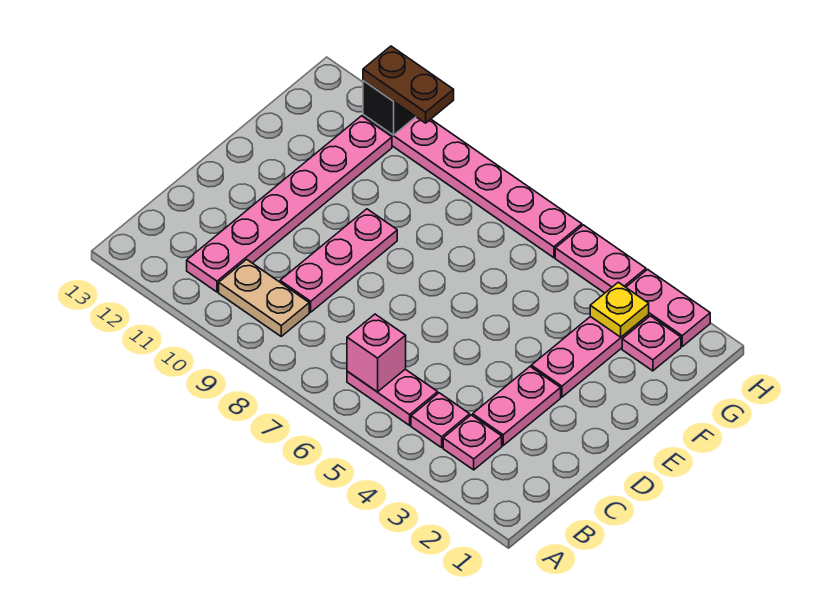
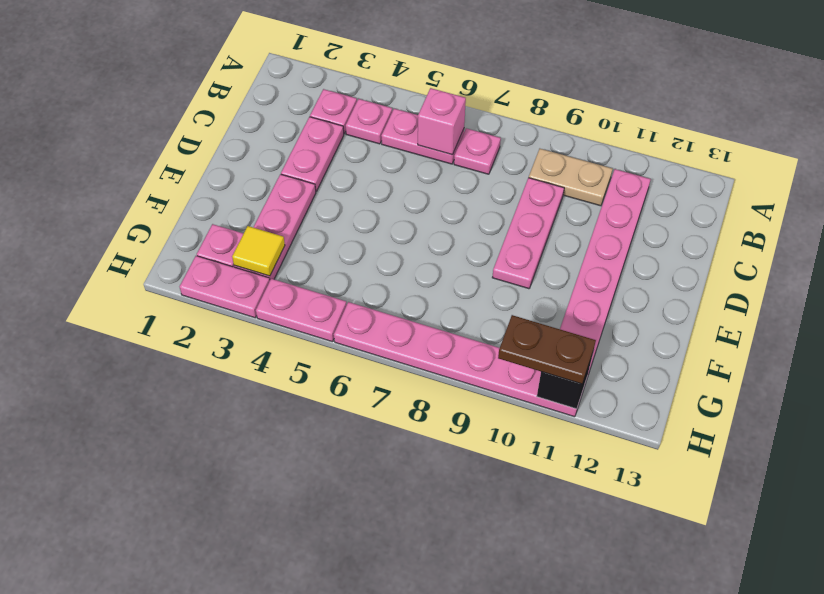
none -> pink 1x1 plate [454,128,501,174]
yellow 1x1 plate [590,282,649,337] -> yellow 1x1 tile [232,226,285,276]

